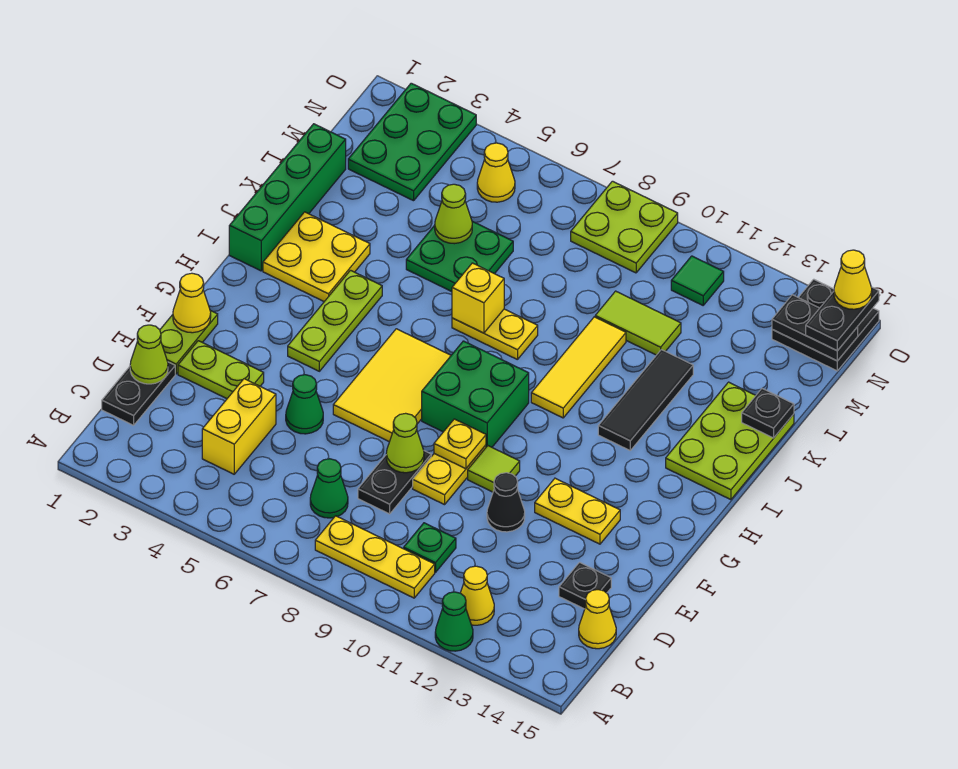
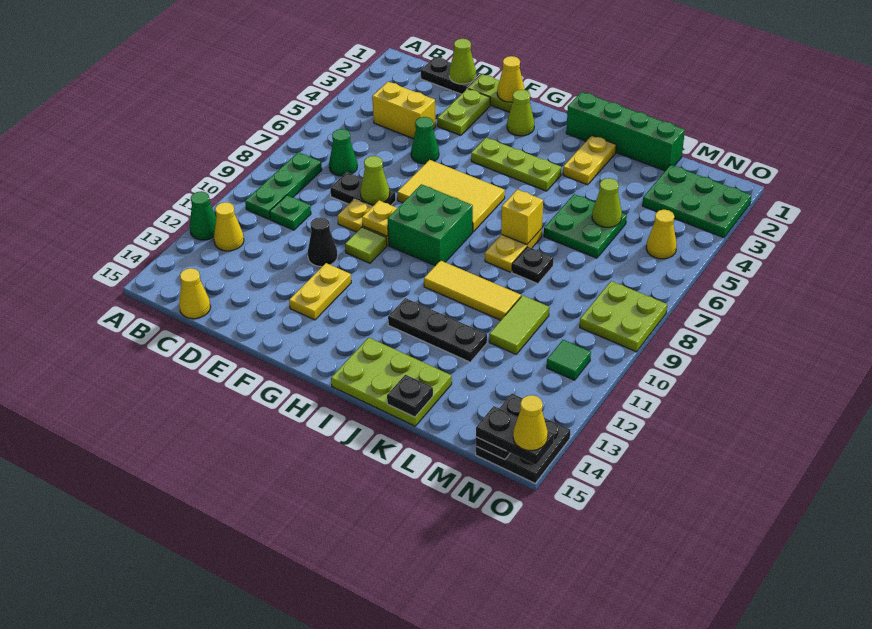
yellow 1x3 plate [315,516,435,598] -> green 1x3 plate [245,152,322,219]
black 1x1 plate [559,562,611,609] -> black 1x1 plate moved to [512,247,554,284]
none -> lime 1x1 cone [507,90,534,136]
yellow 2x2 plate [263,212,370,302] -> yellow 1x2 plate [563,135,616,185]
black 1x3 tile [598,350,693,450] -> black 1x3 plate [388,298,487,362]

